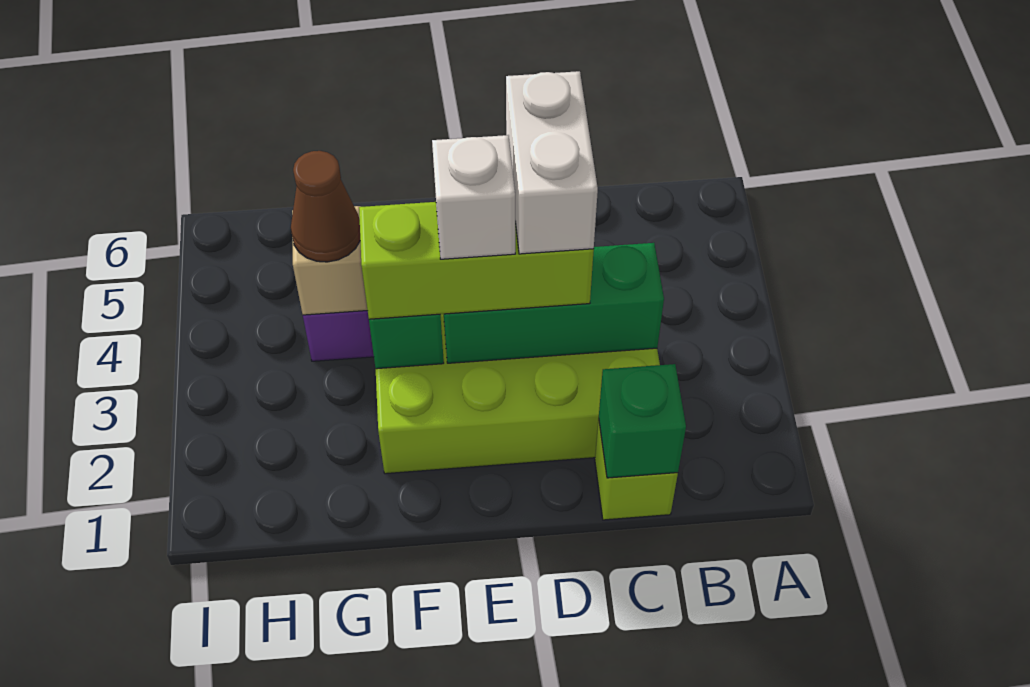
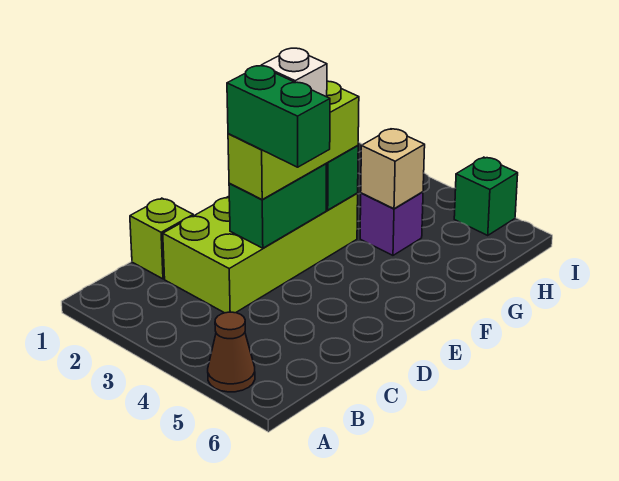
green 1x1 brick [599,364,686,478] -> green 1x1 brick moved to [454,157,518,235]
green 1x3 brick [444,243,664,363] -> green 1x2 brick [229,164,326,248]
white 1x2 brick [506,71,598,254] -> green 1x2 brick [227,66,330,167]
brown 1x1 cone [291,151,360,262] -> brown 1x1 cone moved to [208,312,255,392]

